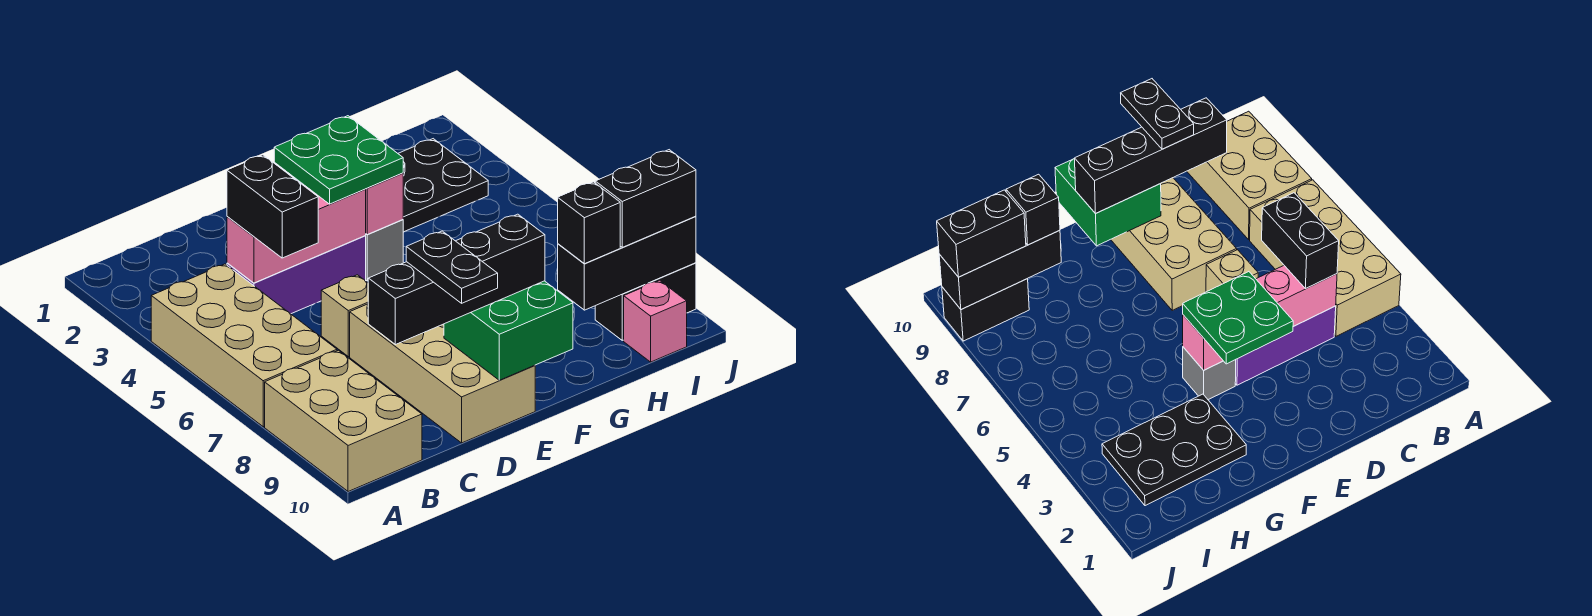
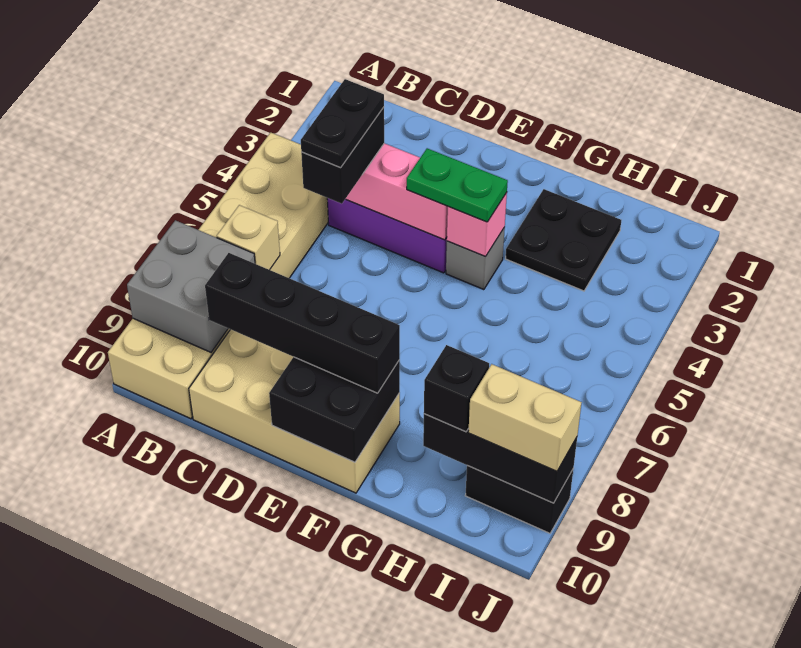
none -> grey 2x2 brick [127,220,255,352]
tan 1x1 brick [321,275,368,357] -> tan 1x1 brick moved to [217,205,280,270]
tan 2x4 brick [350,304,535,443] -> tan 2x4 brick turned to [189,329,400,493]
black 1x2 plate [406,231,498,303] -> black 1x2 plate moved to [301,79,384,168]
green 2x2 plate [274,116,403,204] -> green 1x2 plate [407,148,508,222]
green 2x2 brick [444,281,573,380] -> black 2x2 brick [269,357,400,462]
black 2x3 plate [398,139,488,232] -> black 2x2 plate [506,189,621,291]
black 1x2 brick [595,150,696,247] -> tan 1x2 brick [468,364,582,471]
pink 1x1 brick [624,280,687,362] -> none

